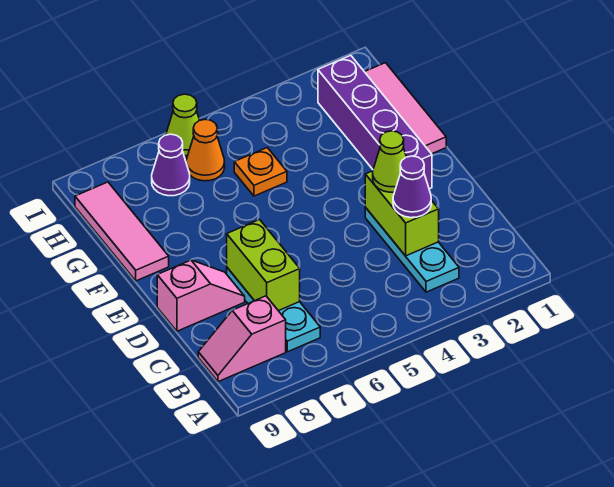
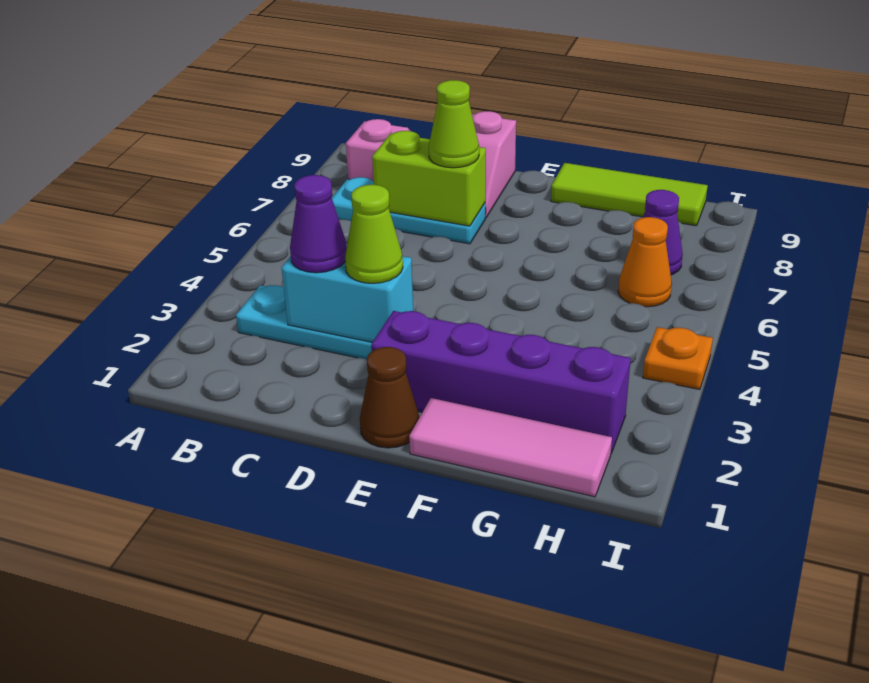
lime 1x2 brick [365,171,439,256] -> cyan 1x2 brick [282,256,413,342]
none -> brown 1x1 cone [360,347,419,448]
pink 1x3 tile [75,182,169,281] -> lime 1x3 tile [551,163,708,226]
orange 1x1 plate [234,148,287,196] -> orange 1x1 plate moved to [643,327,713,389]
lime 1x1 cone [166,94,200,156] -> lime 1x1 cone moved to [429,80,479,168]

